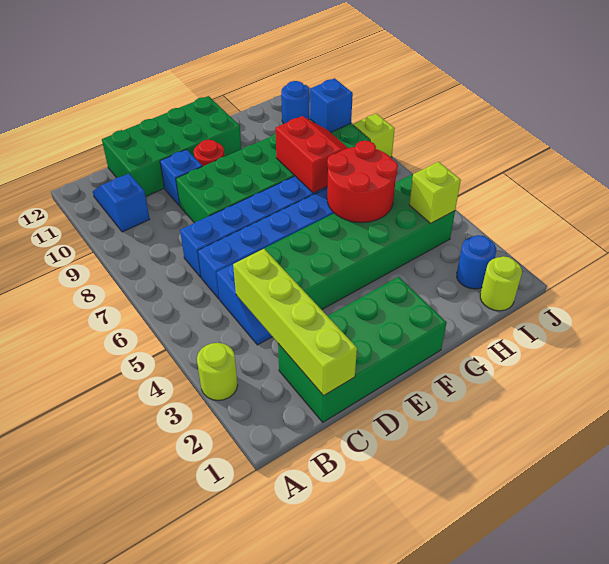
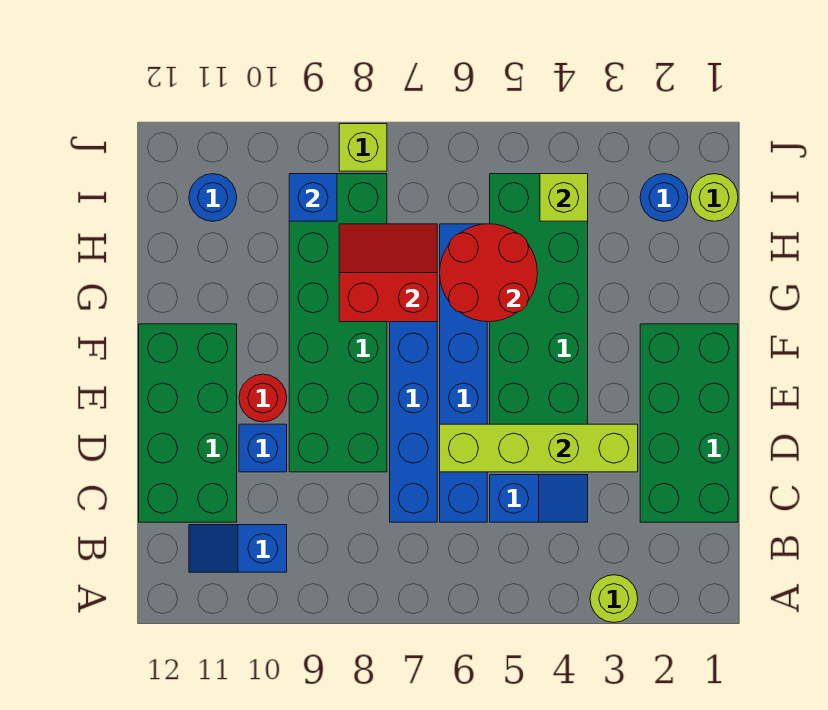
lime 1x4 brick [233,249,357,396] -> lime 1x4 brick moved to [440,424,638,472]

